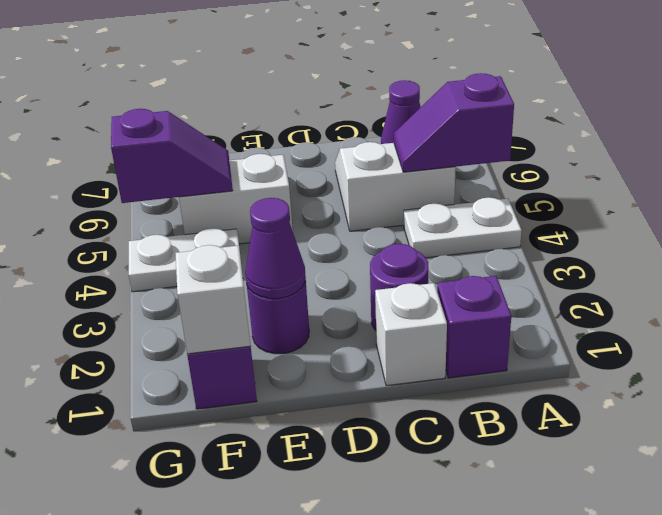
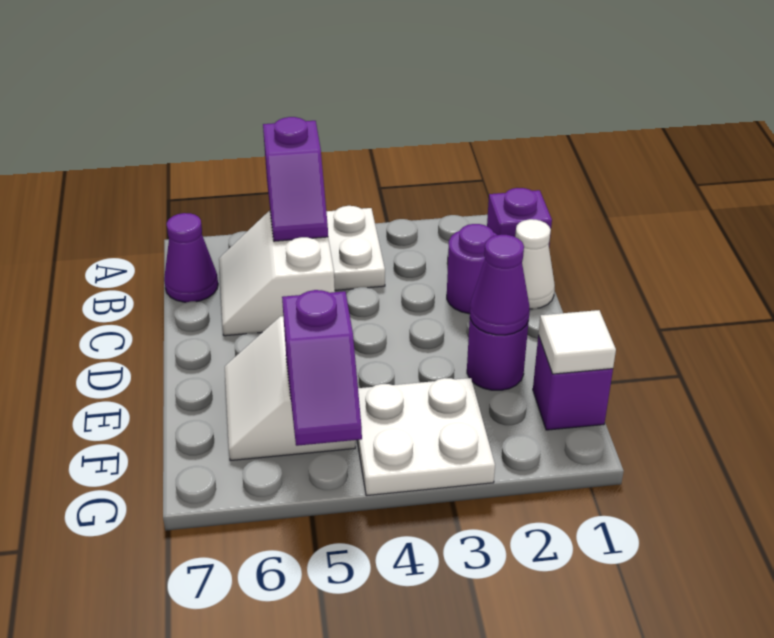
white 1x1 brick [375,283,447,386] -> white 1x1 cone [515,219,555,309]
white 1x1 brick [175,245,251,354] -> white 1x1 tile [538,310,616,374]
white 1x2 plate [129,228,239,292] -> white 2x2 plate [357,378,495,496]
purple 1x2 slope [111,109,233,203] -> purple 1x2 slope turned to [282,290,362,446]

